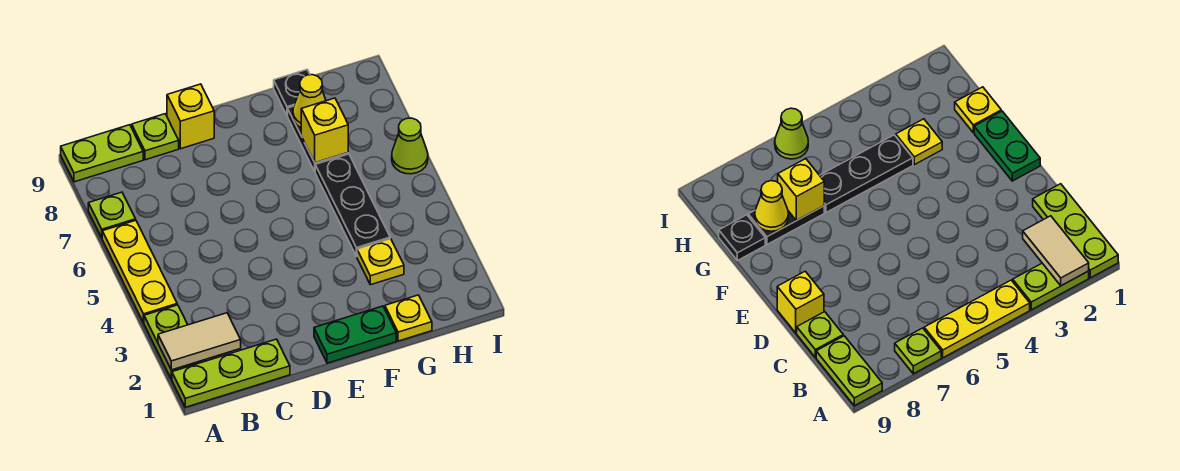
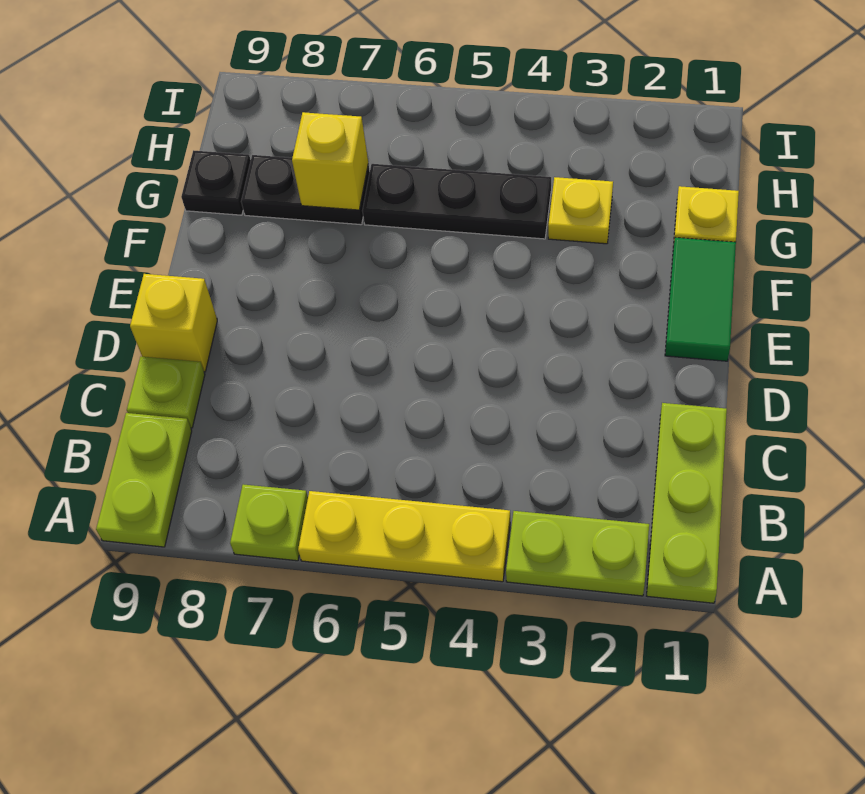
tan 1x2 tile [158,313,241,370] -> none
green 1x2 plate [314,306,396,363] -> green 1x2 tile [665,237,736,361]
yellow 1x1 cone [293,75,326,128] -> none
lime 1x1 cone [392,118,428,174] -> none

